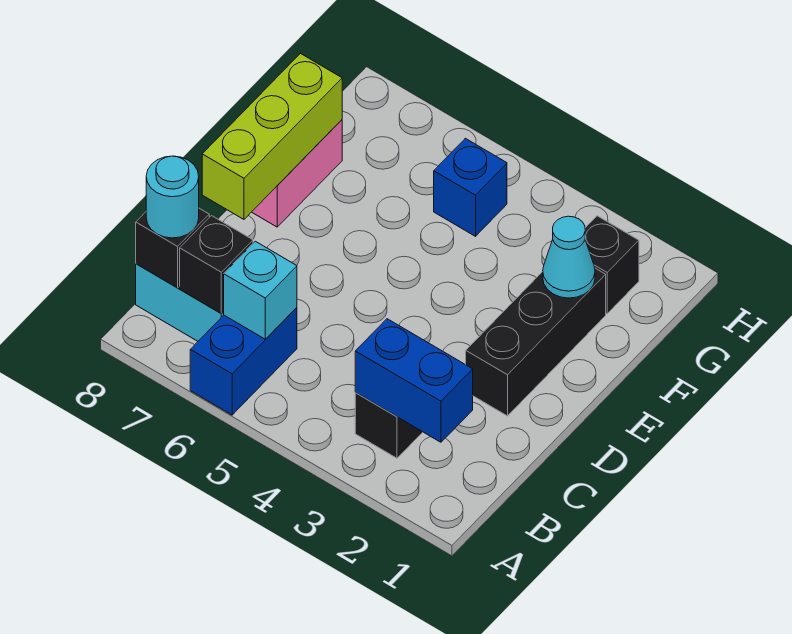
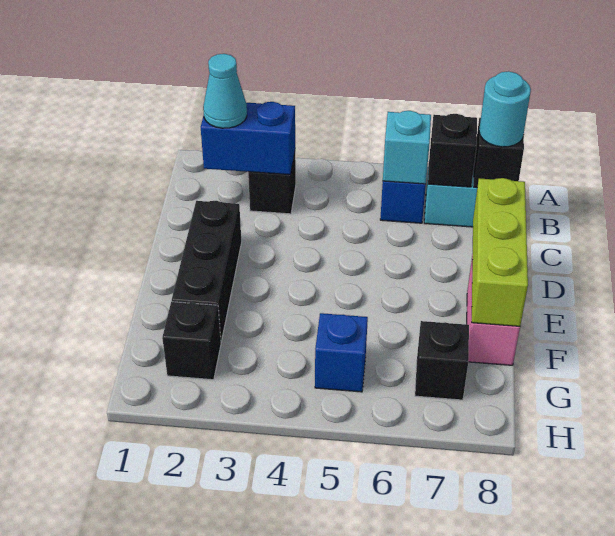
cyan 1x1 cone [543,216,595,298] -> cyan 1x1 cone moved to [203,54,247,128]
none -> black 1x1 brick [415,321,469,400]

